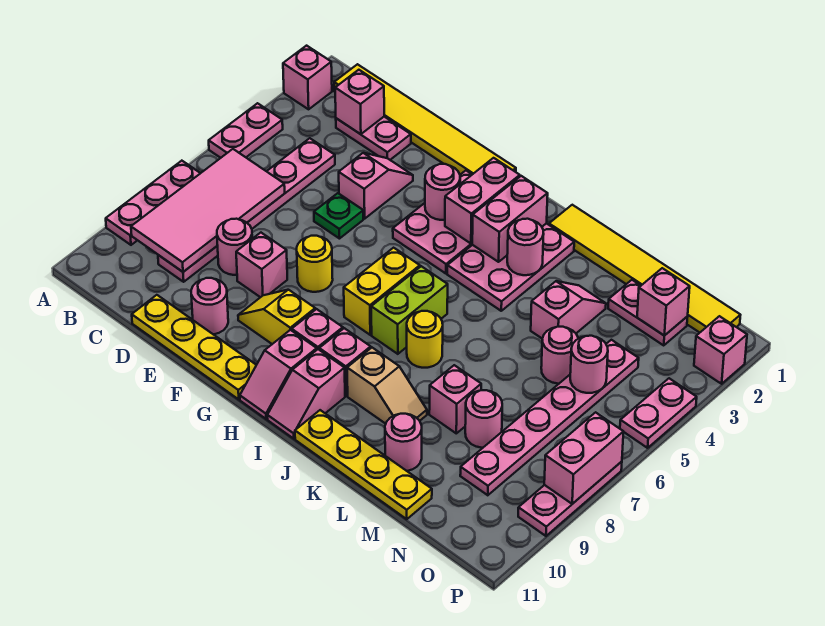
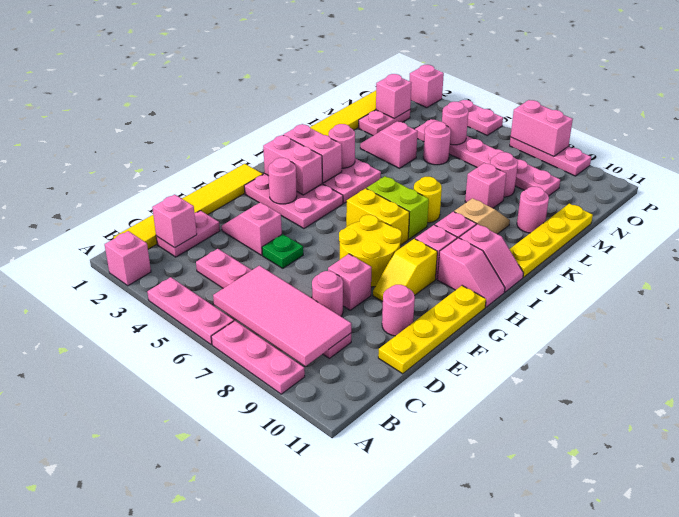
pink 1x2 plate [209,103,283,158] -> pink 1x3 plate [147,277,234,345]
yellow 1x1 round brick [297,236,333,292] -> yellow 2x2 round brick [339,215,402,287]

